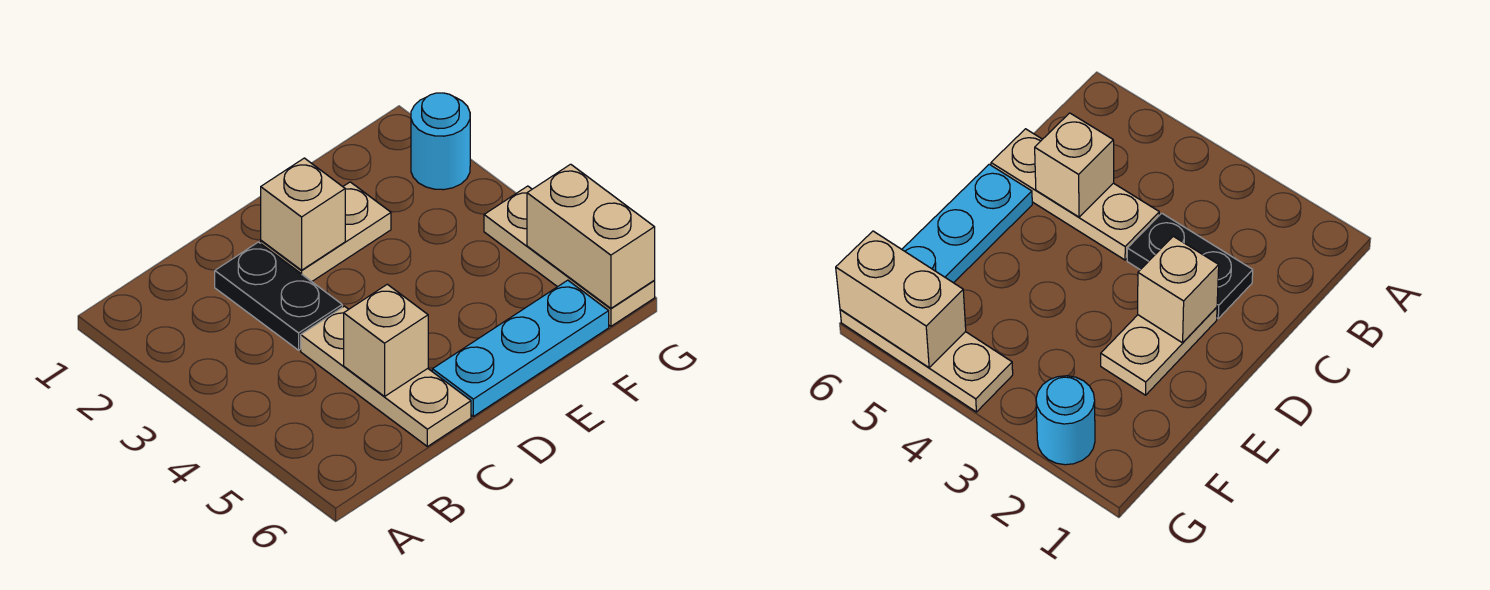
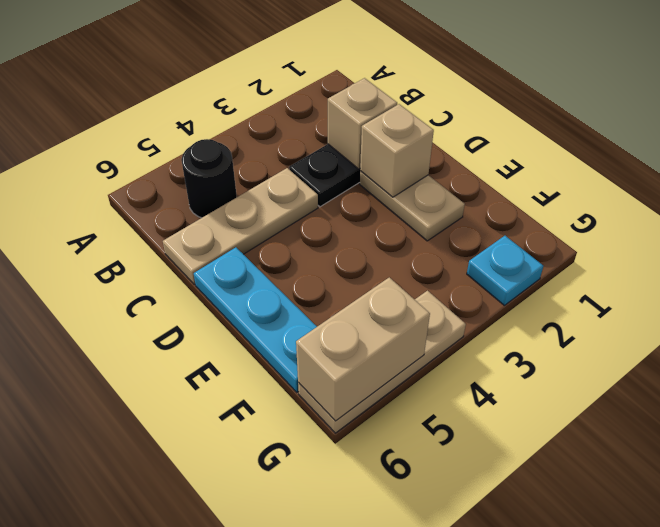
none -> black 1x1 round brick [181,139,237,218]
tan 1x1 brick [344,284,428,396] -> tan 1x1 brick moved to [328,78,397,169]
cyan 1x1 round brick [411,93,470,190] -> cyan 1x1 plate [467,236,543,305]

